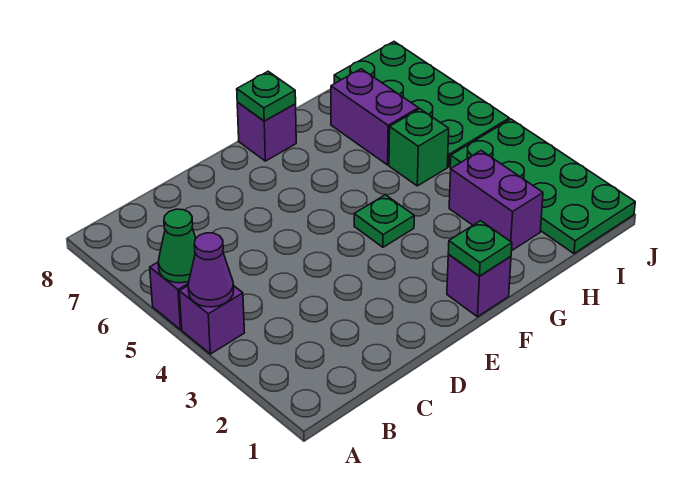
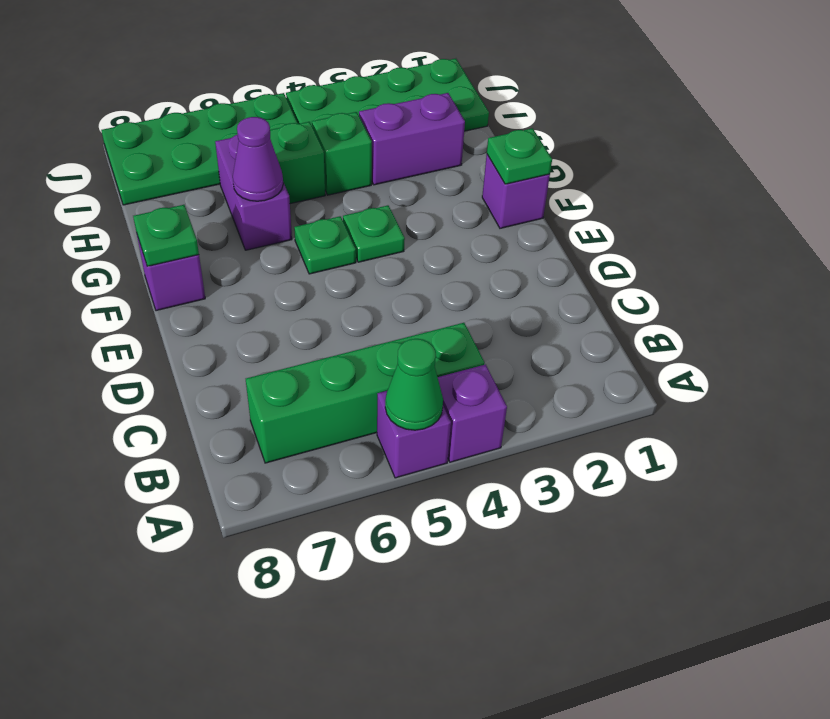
purple 1x1 cone [188,233,234,307] -> purple 1x1 cone moved to [233,117,283,201]
none -> green 1x4 brick [246,323,485,463]
none -> green 1x1 plate [294,216,356,274]
none -> green 1x1 brick [312,112,372,195]
purple 1x2 brick [331,69,419,165] -> purple 1x2 brick turned to [215,135,292,250]

